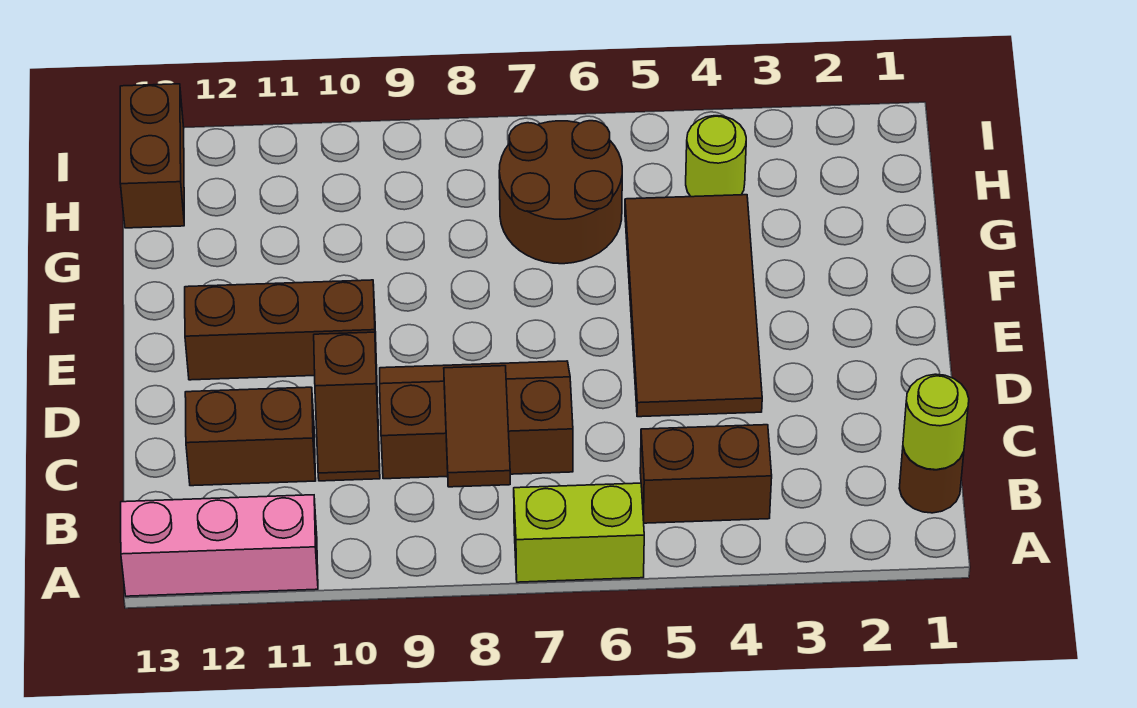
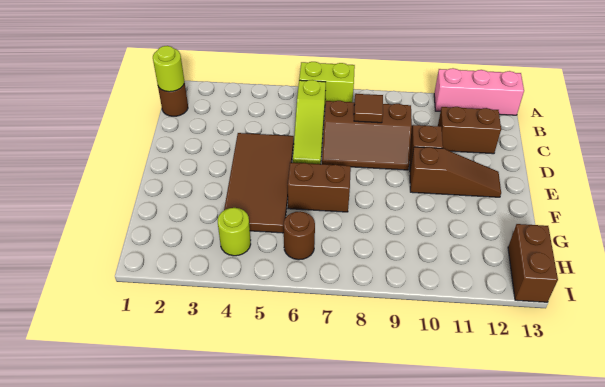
brown 1x2 brick [640,425,772,523] -> brown 1x2 brick moved to [288,163,351,212]
none -> lime 1x3 slope [293,80,326,164]
brown 1x2 tile [444,366,510,487] -> brown 1x1 tile [354,94,383,123]
brown 1x3 brick [185,280,377,380] -> brown 1x3 slope [410,147,501,197]
brown 2x2 round brick [499,121,622,264] -> brown 1x1 round brick [284,211,315,260]

